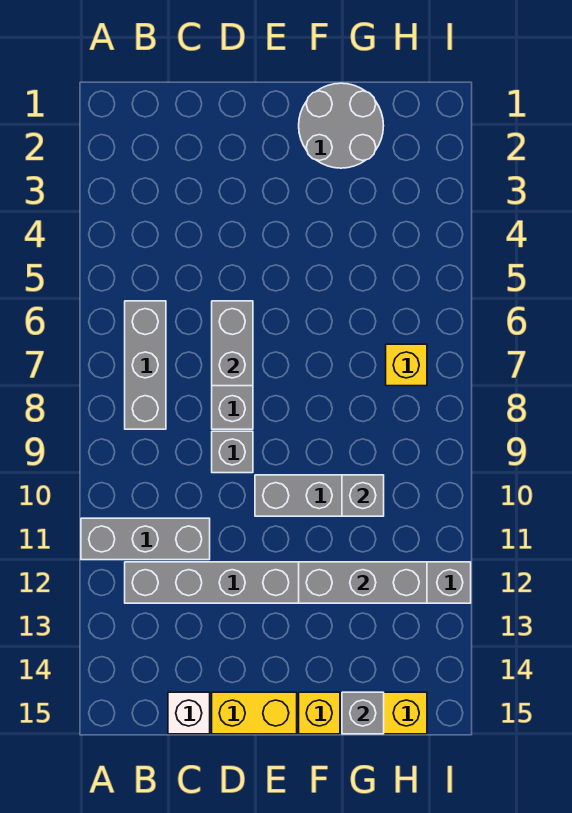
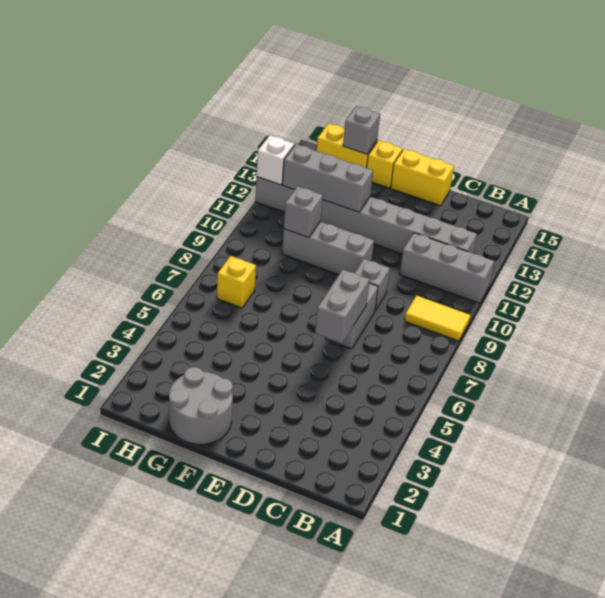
none -> yellow 1x2 tile [405,296,470,341]
grey 1x3 brick [125,301,166,429] -> none
white 1x1 brick [168,692,210,734] -> white 1x1 brick moved to [257,135,294,185]

